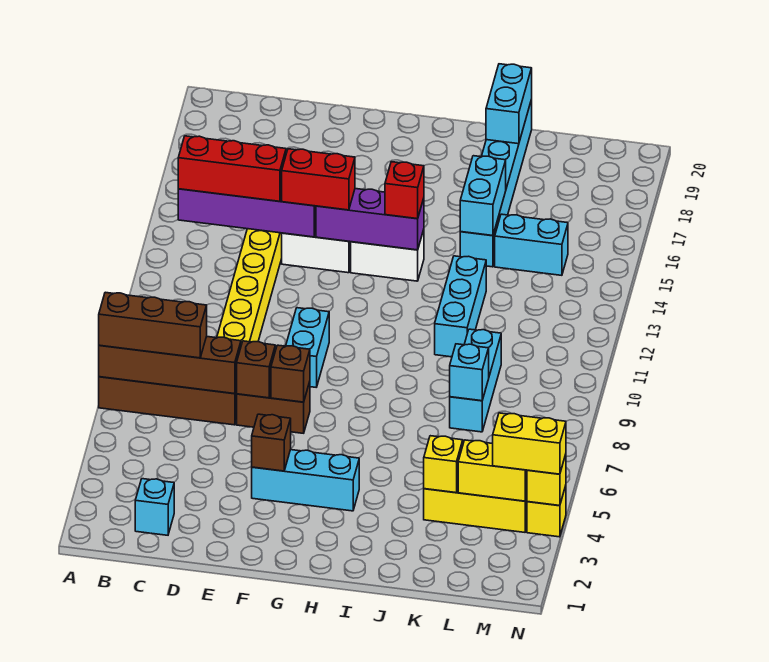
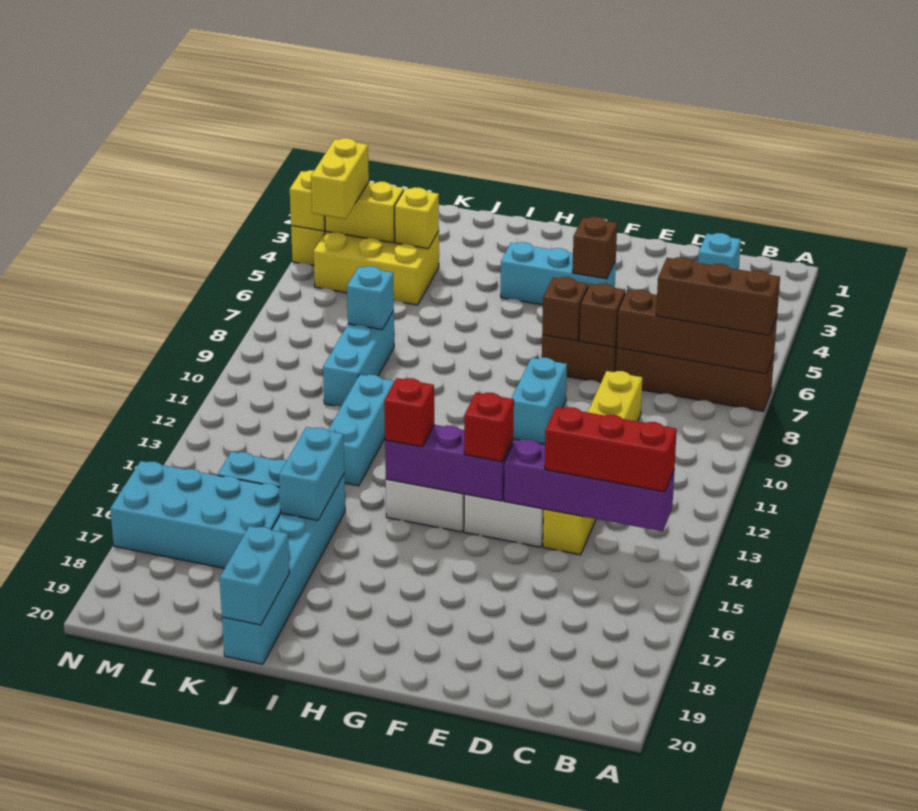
red 1x2 brick [282,149,355,210] -> red 1x1 brick [464,392,514,462]
none -> cyan 2x4 brick [110,461,281,568]
yellow 1x2 brick [493,413,566,474] -> yellow 1x2 brick turned to [311,138,369,219]

